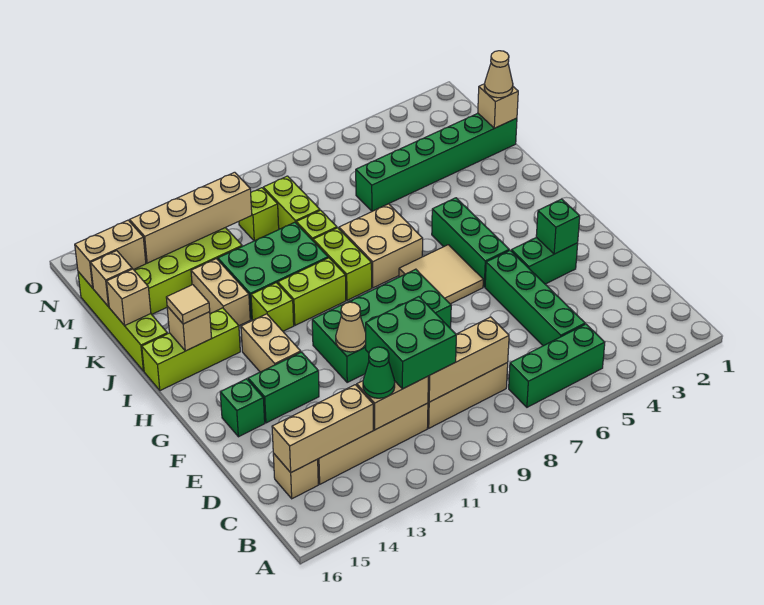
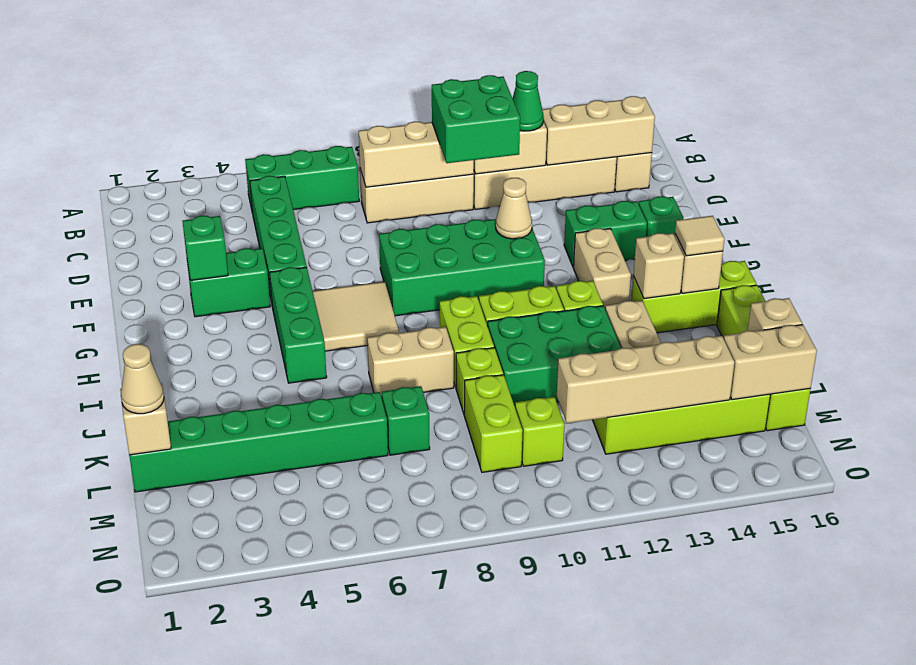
tan 2x2 brick [339,204,423,288] -> tan 1x2 brick [367,327,454,398]
tan 1x1 brick [106,269,151,326] -> tan 1x1 brick moved to [633,233,684,299]
none -> green 1x1 brick [382,386,430,455]

